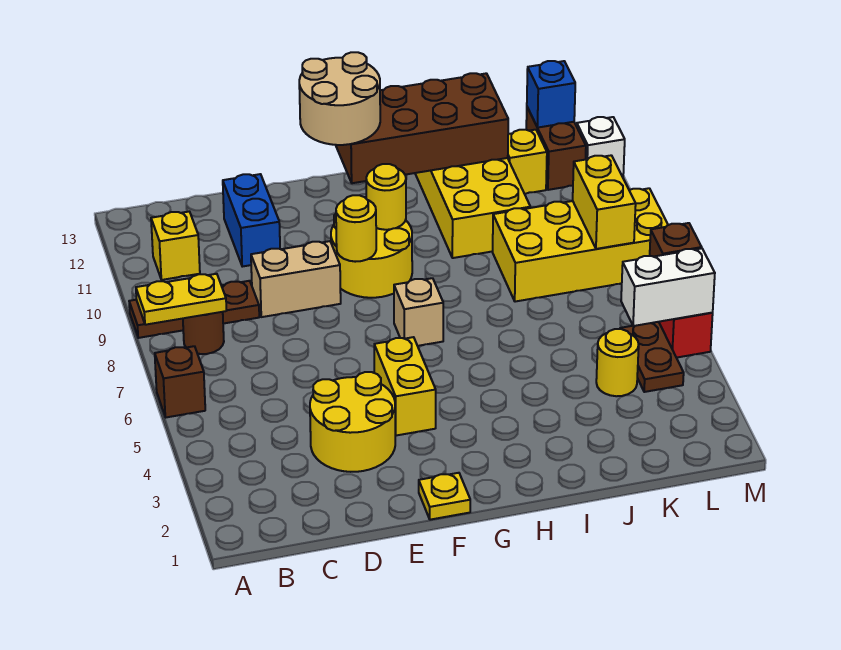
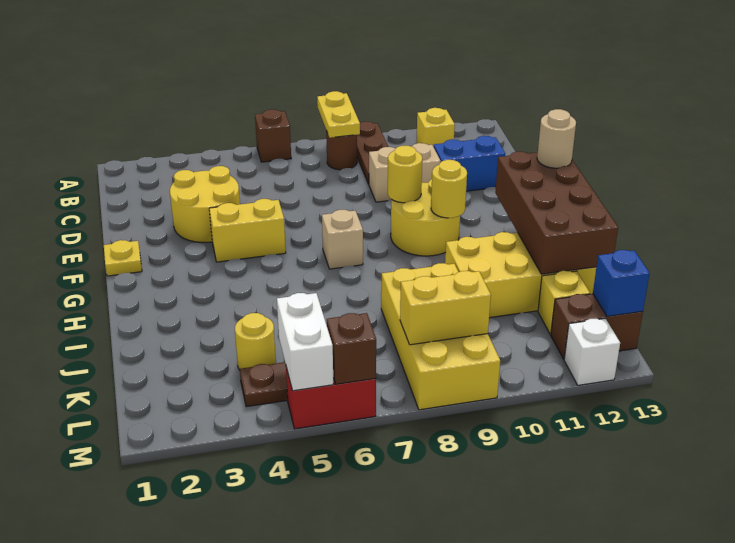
tan 1x2 brick [251,241,341,317] -> tan 1x2 brick turned to [369,143,441,202]
tan 2x2 round brick [299,52,380,145] -> tan 1x1 round brick [537,109,576,168]

